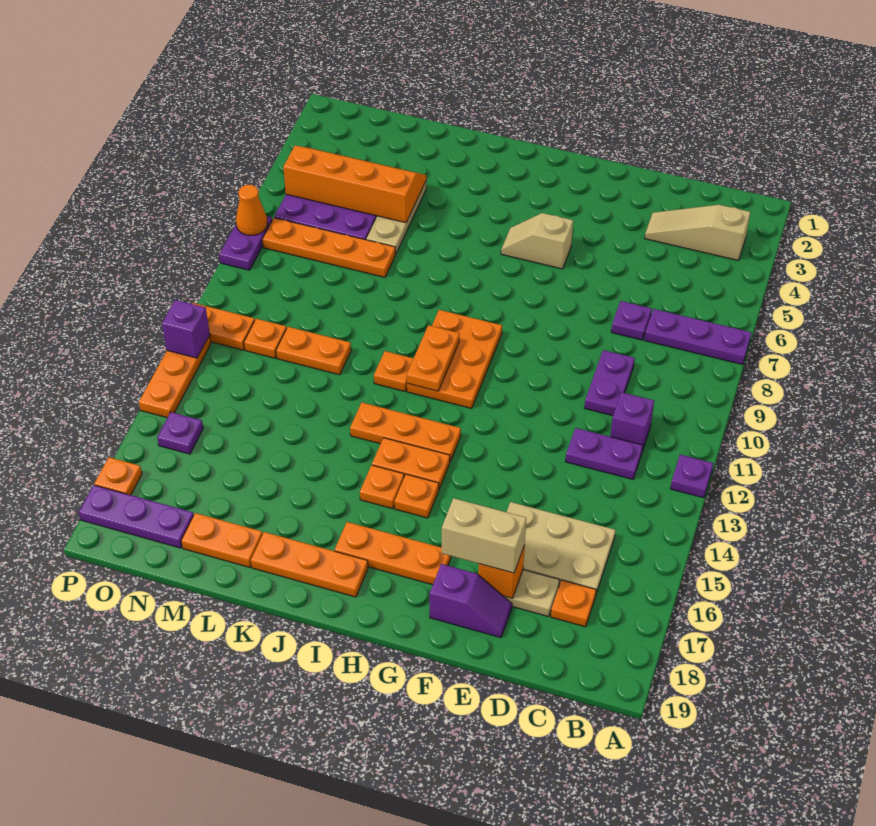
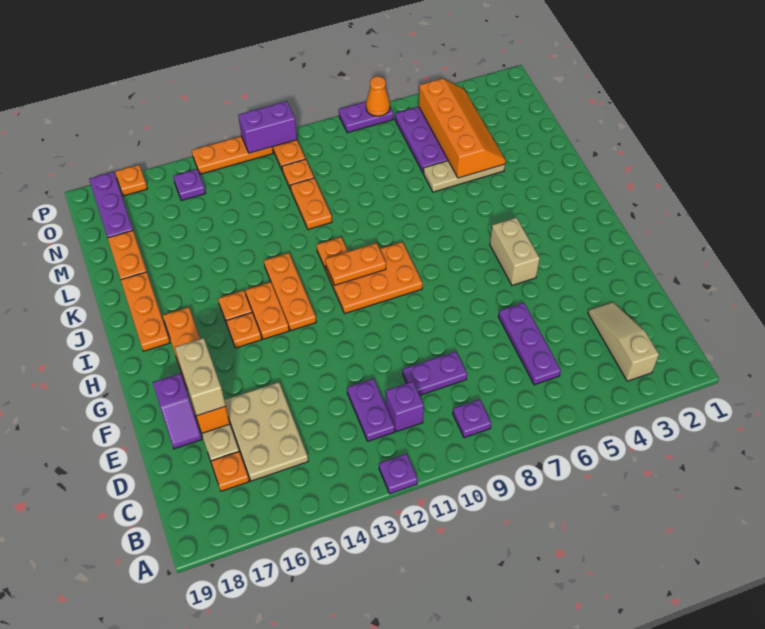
purple 1x3 plate [644,309,751,365] -> purple 1x3 plate moved to [498,303,561,385]
purple 1x1 plate [611,301,651,340] -> purple 1x1 plate moved to [453,399,491,438]
tan 1x2 slope [501,213,573,269] -> tan 1x2 brick [490,218,540,285]
orange 1x4 plate [262,218,395,277] -> none
purple 1x1 brick [162,300,210,358] -> purple 1x2 brick [238,101,297,153]

